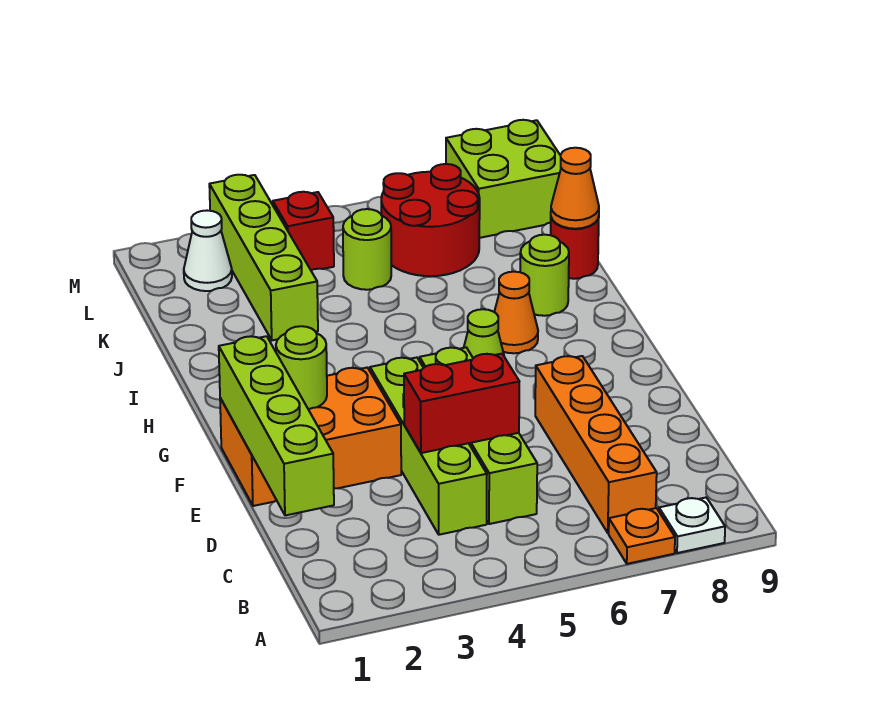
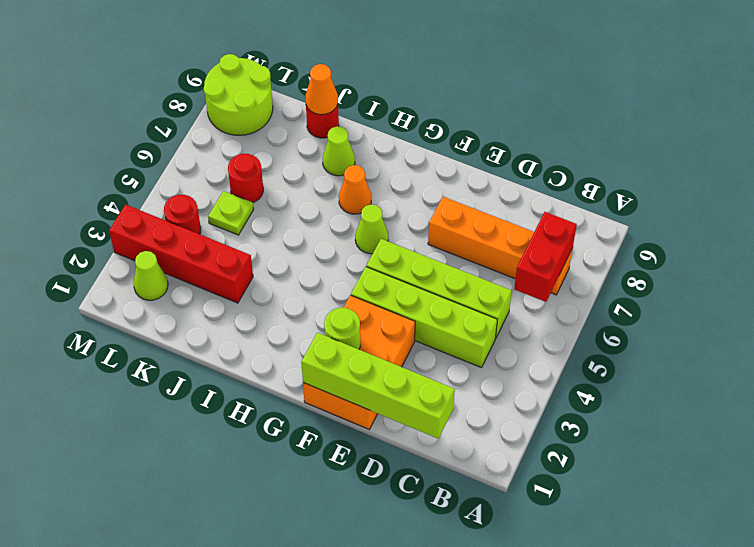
orange 1x1 plate [609,508,675,564] -> none
white 1x1 plate [659,498,725,553] -> none
red 1x2 brick [404,354,519,453] -> red 1x2 brick moved to [514,212,577,302]
lime 1x1 round brick [520,235,569,316] -> lime 1x1 cone [323,126,355,176]
lime 1x4 brick [209,175,318,340] -> red 1x4 brick [109,205,253,303]
lime 1x1 round brick [343,209,391,290] -> lime 1x1 plate [208,191,253,235]
red 2x2 round brick [381,164,480,276] -> red 1x1 round brick [228,154,263,202]
white 1x1 cone [184,211,232,291] -> lime 1x1 cone [134,251,168,300]
red 1x1 brick [273,192,334,270] -> red 1x1 round brick [164,195,201,234]
lime 2x2 brick [446,120,561,238] -> lime 2x2 round brick [204,54,273,135]

